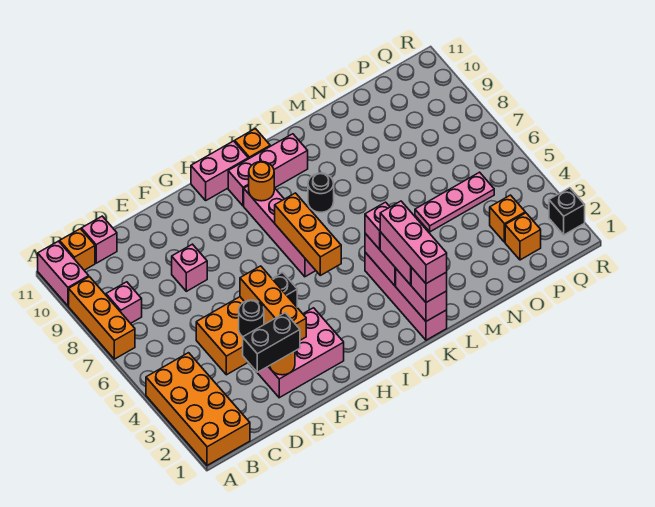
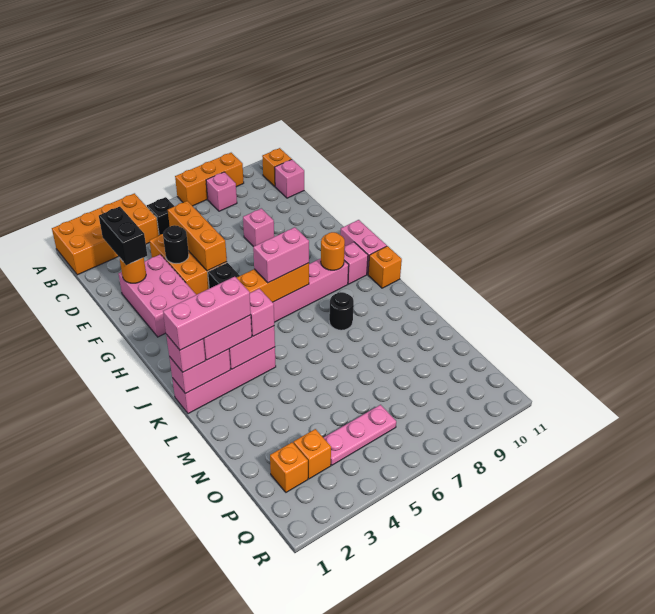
pink 1x2 brick [38,241,89,306] -> pink 1x2 brick moved to [253,227,309,283]
orange 1x3 brick [240,266,306,340] -> orange 1x3 brick turned to [168,201,227,271]
pink 1x3 brick [228,134,308,206] -> pink 1x1 brick [344,242,368,284]
pink 1x3 plate [415,172,494,232] -> pink 1x3 plate turned to [324,405,396,465]
black 1x1 brick [549,188,585,235] -> black 1x1 brick moved to [147,197,174,235]

